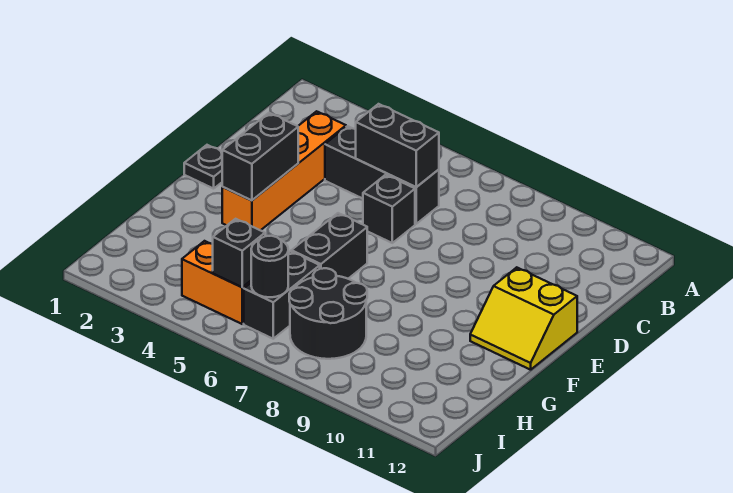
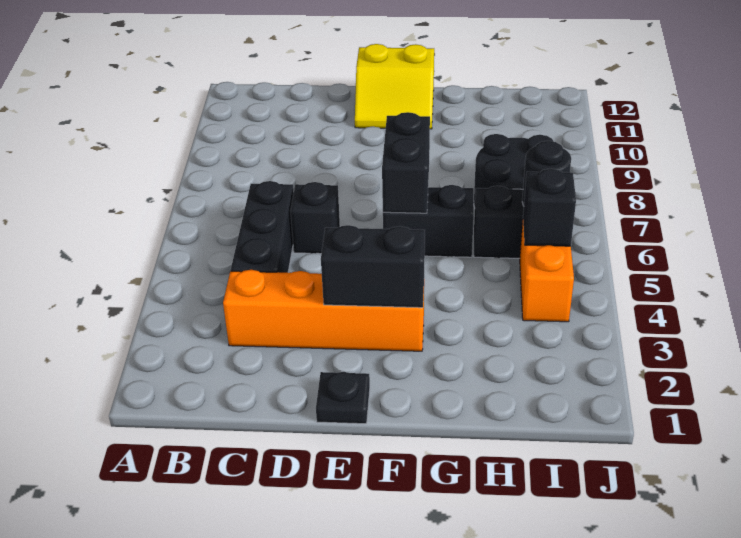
black 1x2 brick [356,104,439,187] -> black 1x2 brick moved to [382,112,430,213]
yellow 2x2 slope [470,267,577,370] -> yellow 2x2 slope turned to [355,44,434,129]

